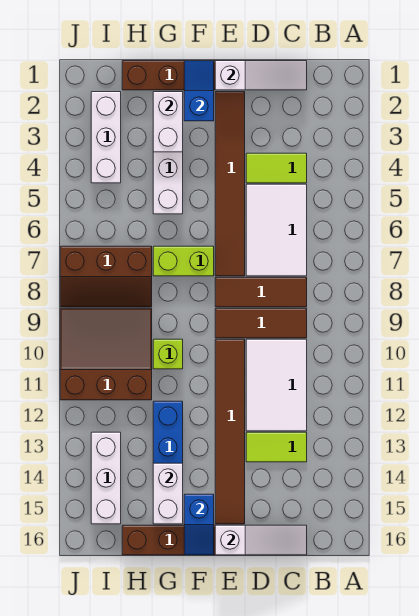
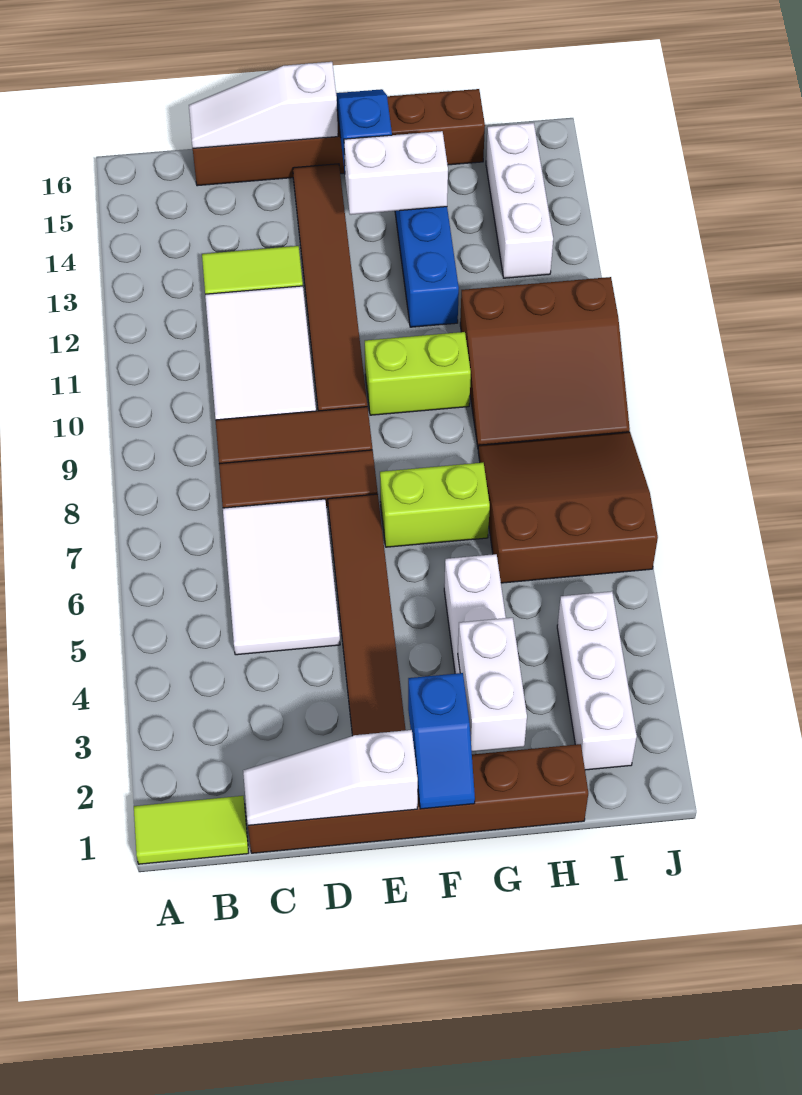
lime 1x2 tile [246,153,307,183] -> lime 1x2 tile moved to [134,796,248,864]
lime 1x1 brick [153,339,183,369] -> lime 1x2 brick [365,332,471,415]
white 1x2 brick [153,463,183,524] -> white 1x2 brick turned to [344,131,448,215]
brown 2x3 slope [60,246,152,307] -> brown 3x3 slope [478,432,658,583]

